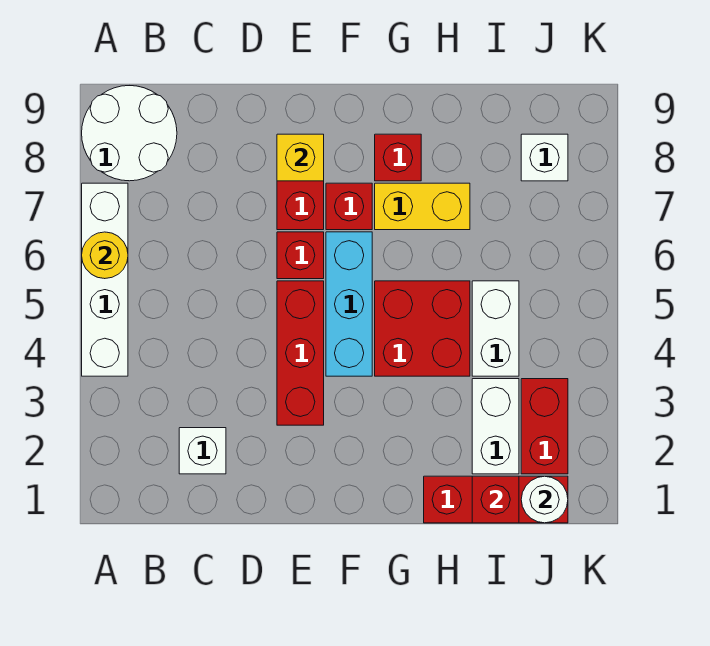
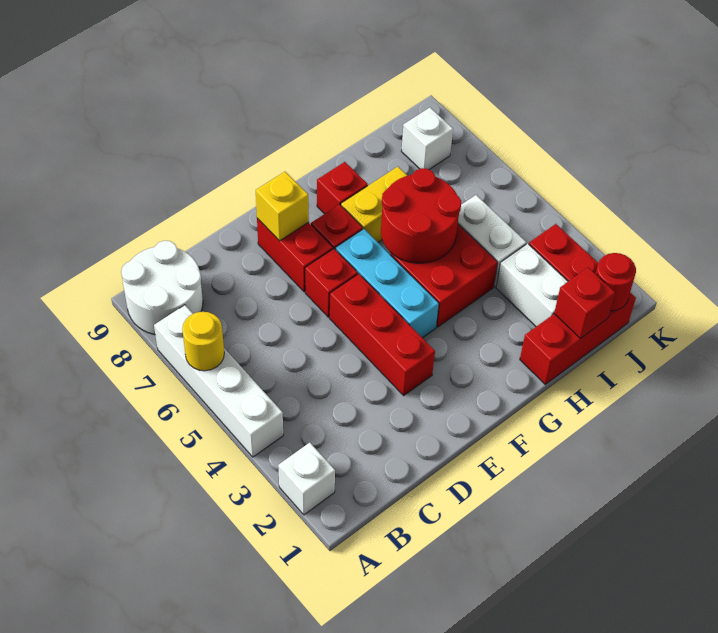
white 1x1 brick [179,428,226,474] -> white 1x1 brick moved to [278,443,335,515]
none -> red 2x2 round brick [381,168,461,263]
white 1x1 round brick [521,476,568,523] -> red 1x1 round brick [595,253,636,311]

